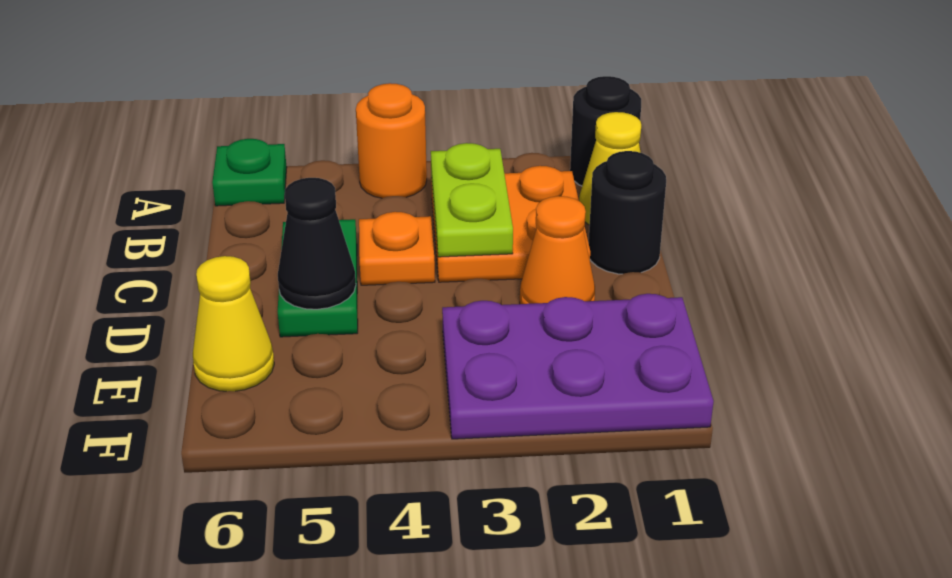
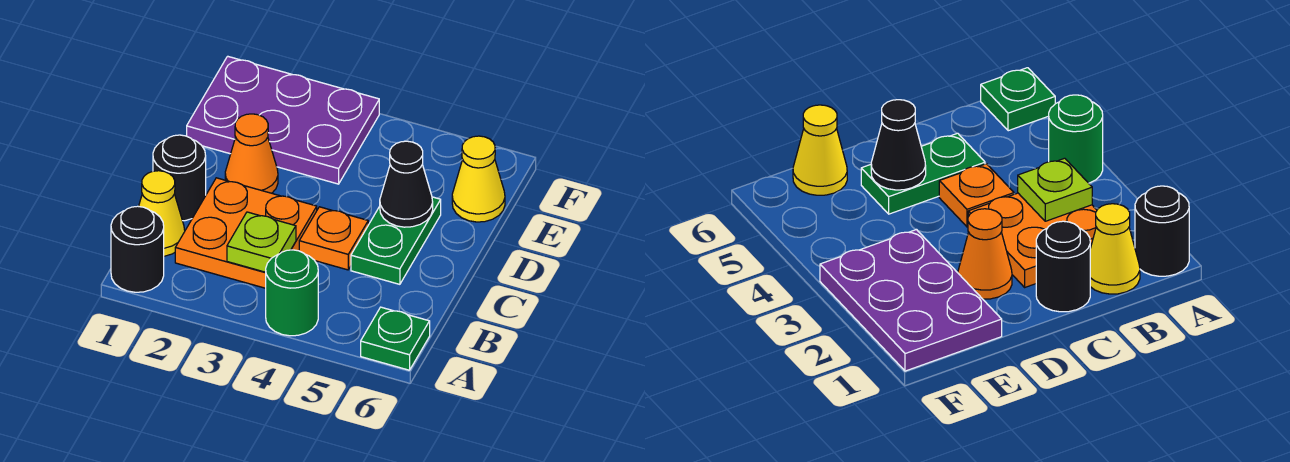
orange 1x1 round brick [356,83,427,198] -> green 1x1 round brick [265,250,318,336]
lime 1x2 plate [431,143,513,257] -> lime 1x1 plate [227,212,296,272]

